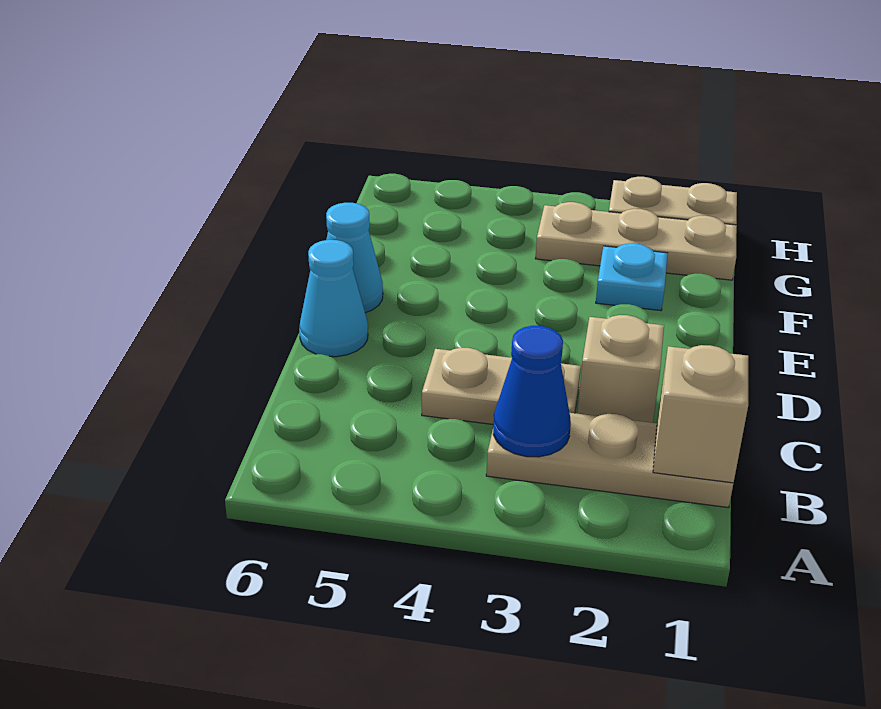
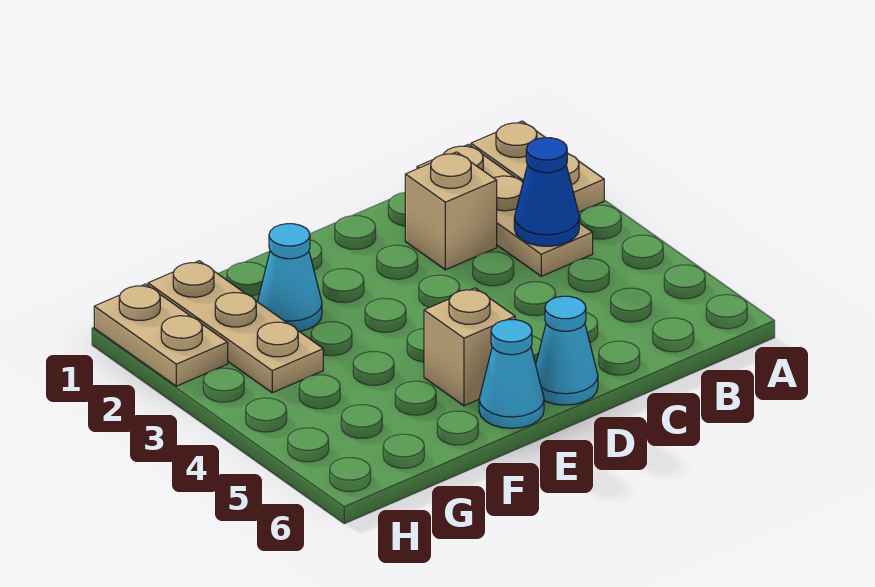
tan 1x1 brick [653,345,748,483] -> tan 1x1 brick moved to [424,288,515,406]
tan 1x2 plate [422,348,581,424] -> tan 1x2 plate moved to [471,121,604,212]
cyan 1x1 plate [596,243,668,311] -> cyan 1x1 cone [258,224,322,332]

